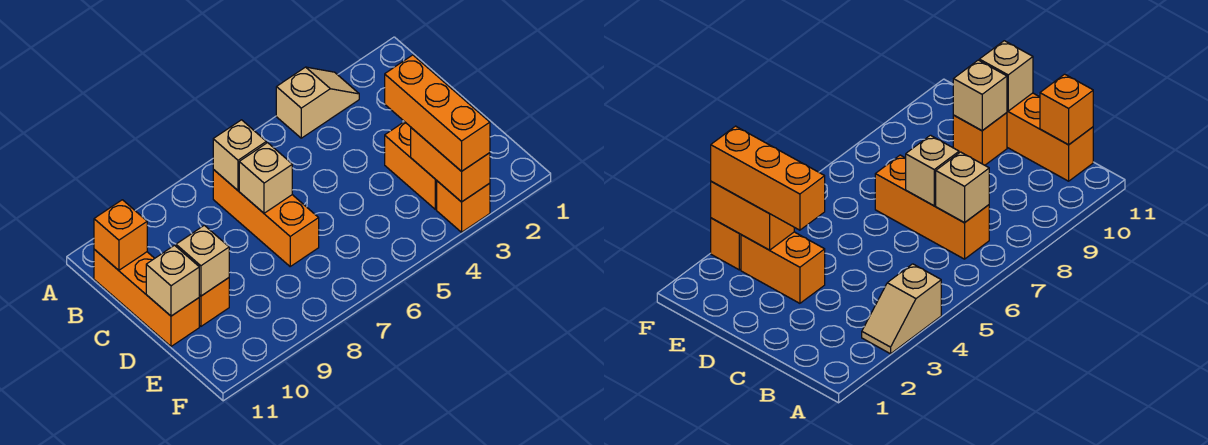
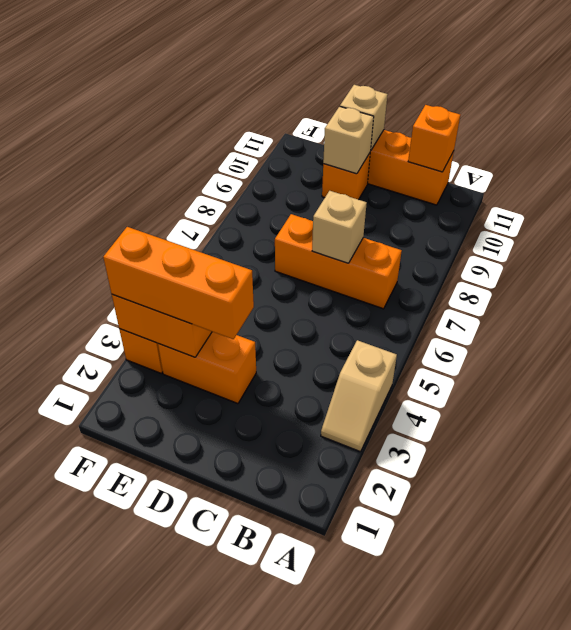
tan 1x1 brick [213,120,266,190] -> none

